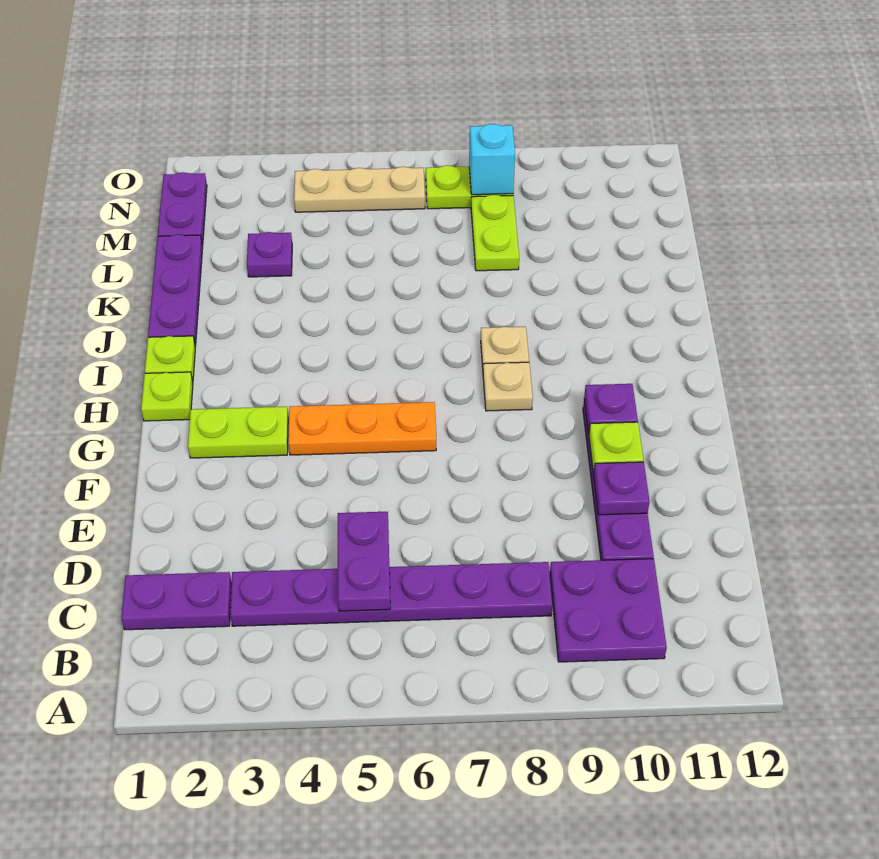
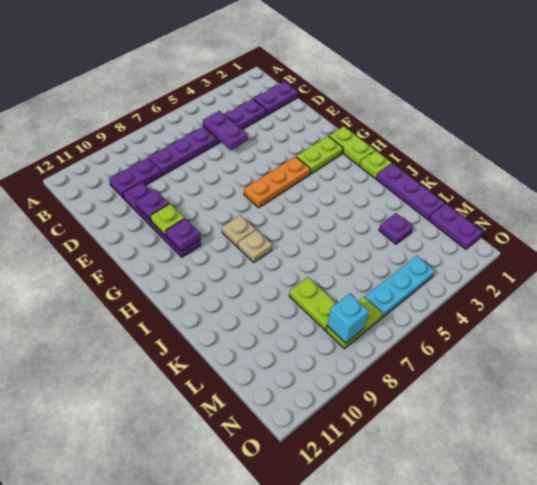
purple 2x2 plate [550,559,667,662] -> purple 1x2 plate [109,158,161,198]
lime 1x1 plate [141,372,193,421] -> lime 1x2 plate [329,126,375,166]
tan 1x3 plate [294,167,425,212] -> cyan 1x3 plate [365,256,435,318]

